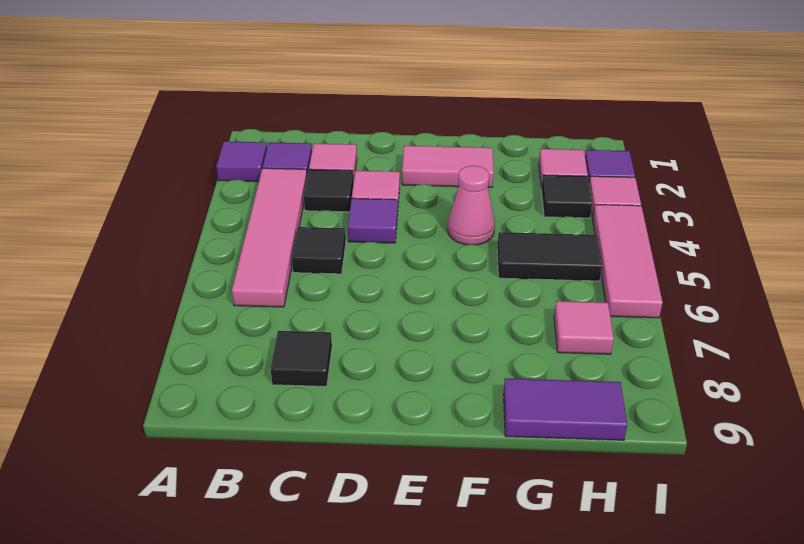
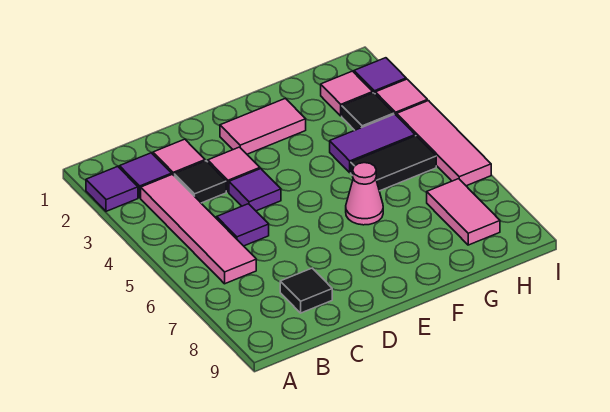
black 1x1 tile [292,227,346,274] -> purple 1x1 tile [217,204,269,246]
pink 1x1 cone [448,166,495,245] -> pink 1x1 cone moved to [346,163,383,225]
purple 1x2 tile [503,378,627,440] -> purple 1x2 tile moved to [330,114,415,173]
pink 1x1 tile [554,301,614,354] -> pink 1x2 tile [427,179,500,245]

